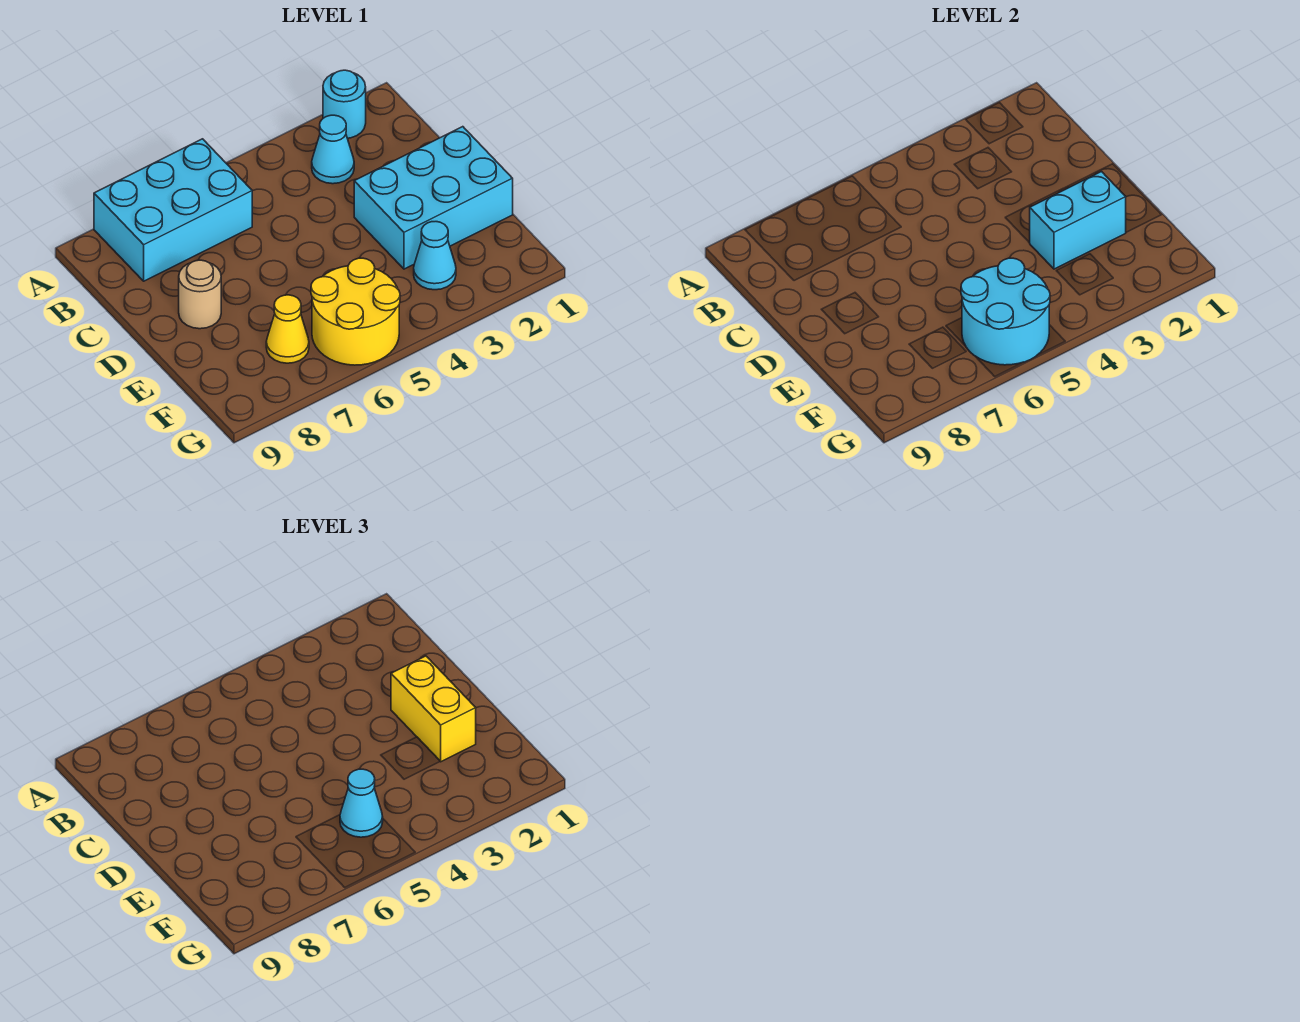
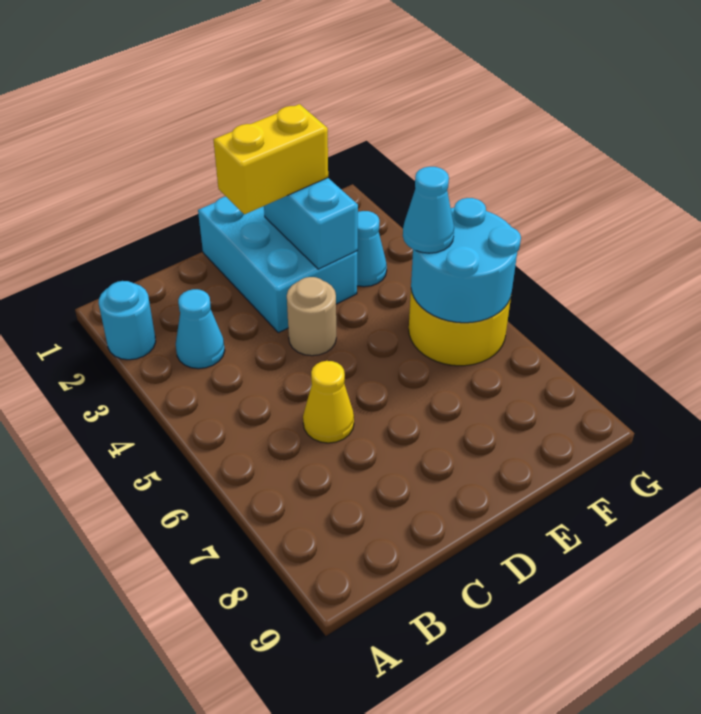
cyan 2x3 brick [94,139,252,281] -> none
tan 1x1 round brick [179,260,221,329] -> tan 1x1 round brick moved to [287,277,336,356]
yellow 1x1 cone [266,295,309,363] -> yellow 1x1 cone moved to [303,361,354,443]

